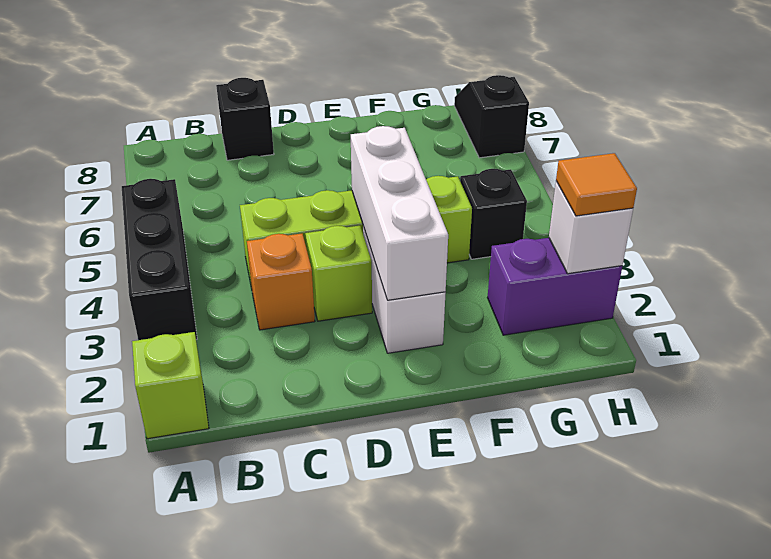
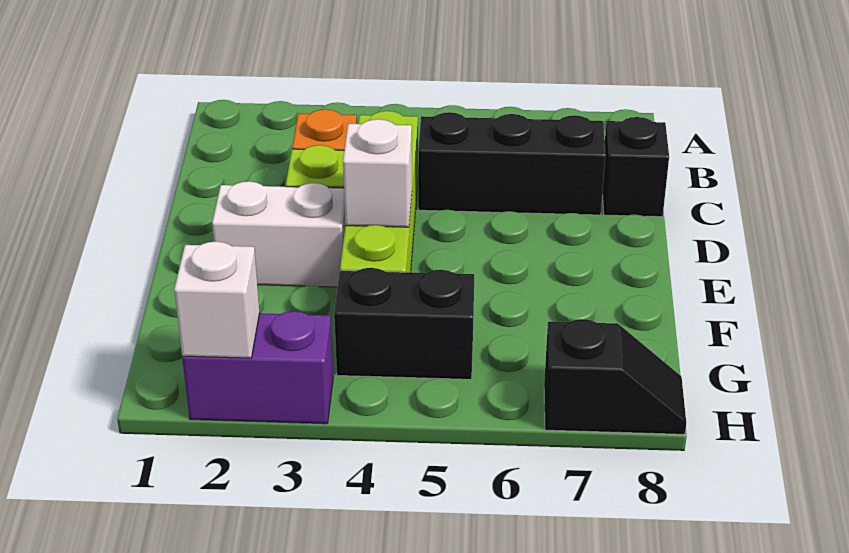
lime 1x1 brick [132,332,209,439] -> none
black 1x3 brick [122,179,197,340] -> black 1x3 brick moved to [418,112,606,215]
white 1x3 brick [351,126,448,300] -> white 1x1 brick [343,119,412,227]
purple 1x2 brick [487,238,622,335] -> purple 1x2 brick turned to [182,311,333,424]
black 1x1 brick [460,169,527,259] -> black 1x2 brick [334,268,474,379]
orange 1x1 tile [556,153,637,216] -> none

